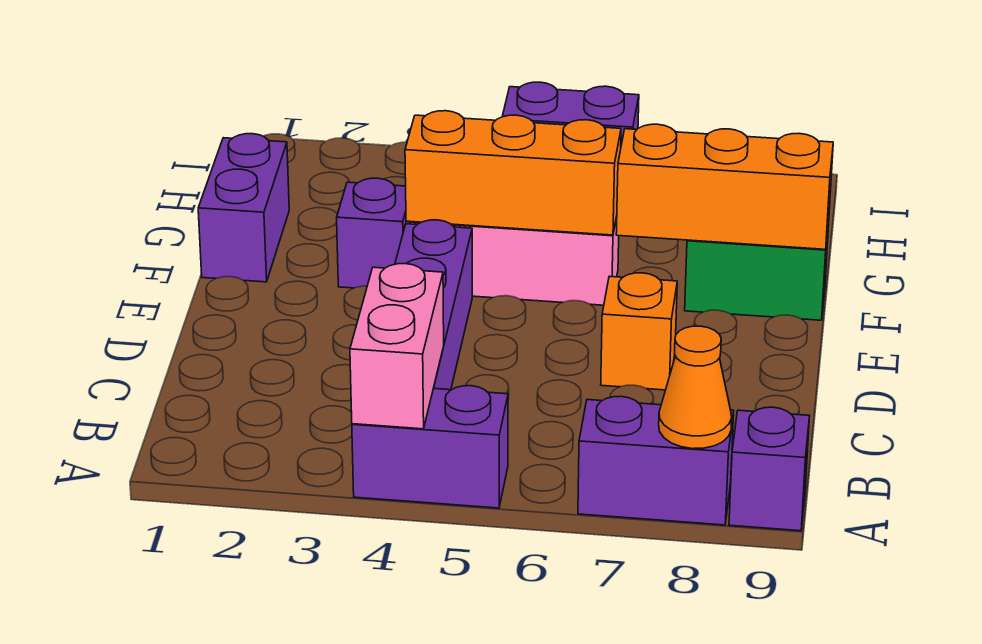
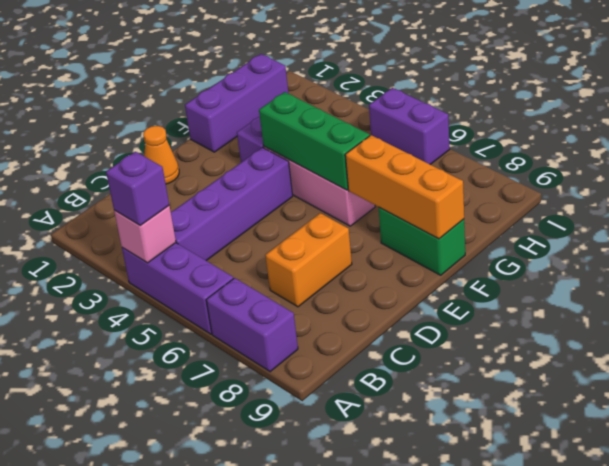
purple 1x2 brick [352,386,508,508] -> purple 1x3 brick [122,243,234,334]
pink 1x2 brick [350,264,444,429] -> pink 1x1 brick [114,206,176,263]
orange 1x1 cone [659,326,732,449] -> orange 1x1 cone moved to [143,126,179,184]
purple 1x1 brick [729,407,810,531] -> purple 1x1 brick moved to [106,152,169,226]
orange 1x1 brick [601,273,677,390] -> orange 1x2 brick [265,213,352,307]
purple 1x2 brick [198,134,289,282] -> purple 1x3 brick [185,54,289,152]
orange 1x3 brick [405,111,621,235] -> green 1x3 brick [259,92,370,190]

